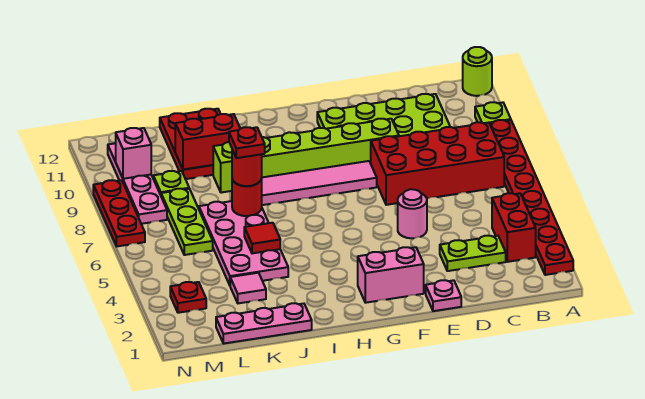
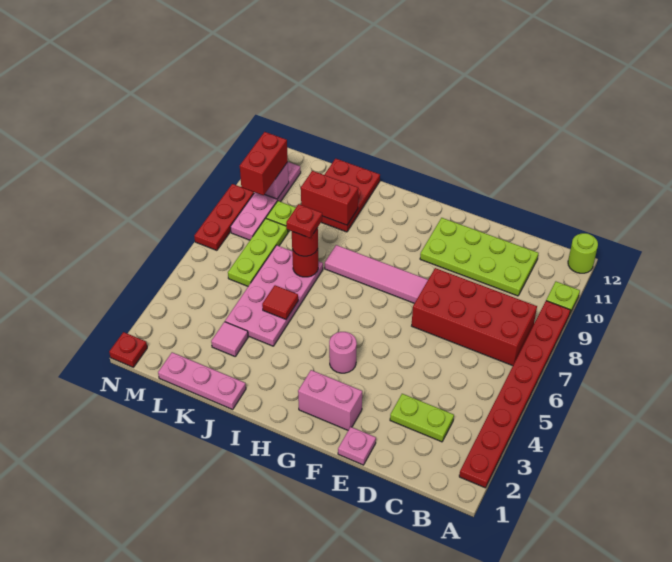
red 1x2 brick [492,193,536,262] -> red 1x2 brick moved to [240,132,288,195]
pink 1x1 round brick [398,189,427,238] -> pink 1x1 round brick moved to [329,332,357,373]
lime 1x6 brick [213,119,399,193] -> none
red 1x1 plate [170,282,206,313] -> red 1x1 plate moved to [109,332,147,367]

